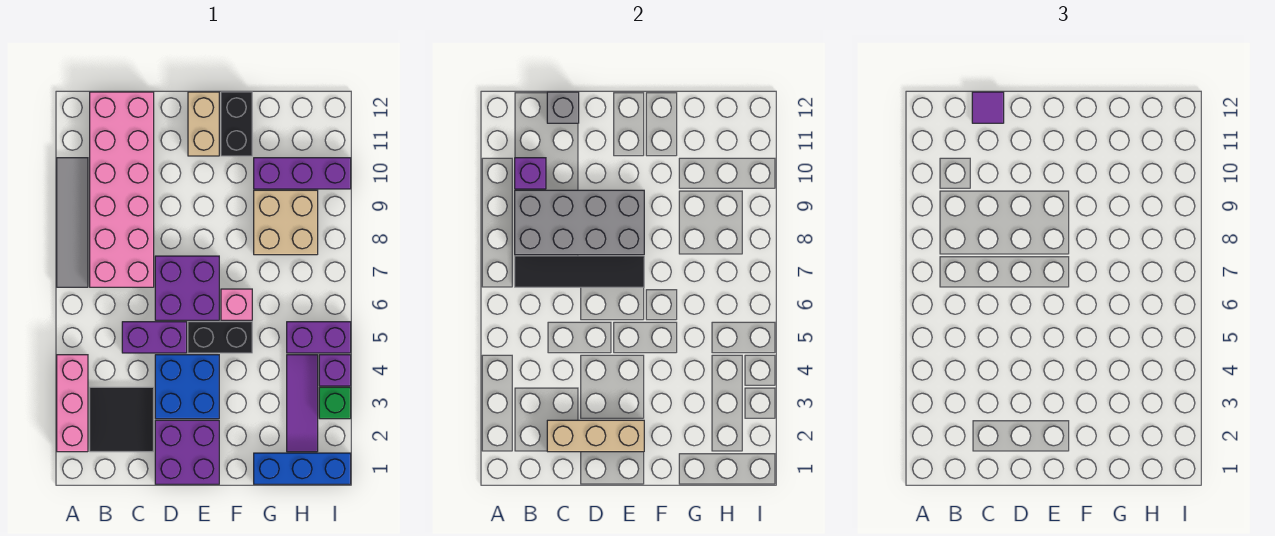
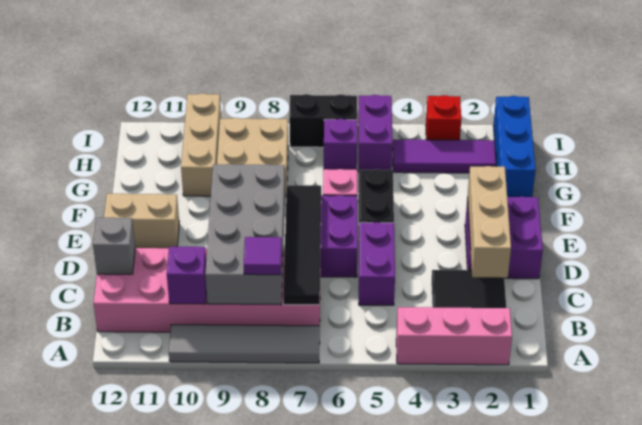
purple 1x1 tile [972,92,1004,123] -> purple 1x1 tile moved to [244,237,282,275]
blue 2x2 brick [155,355,219,419] -> none
black 1x2 brick [221,92,252,156] -> black 1x2 brick moved to [289,94,357,147]
purple 1x3 brick [254,158,351,189] -> tan 1x3 brick [181,93,221,196]
green 1x1 brick [319,387,351,419] -> red 1x1 brick [426,95,461,140]
purple 1x1 brick [319,355,351,386] -> purple 1x1 brick moved to [324,119,357,170]

